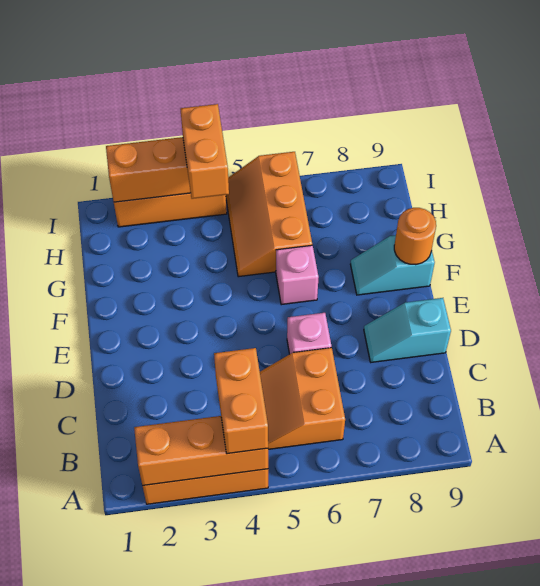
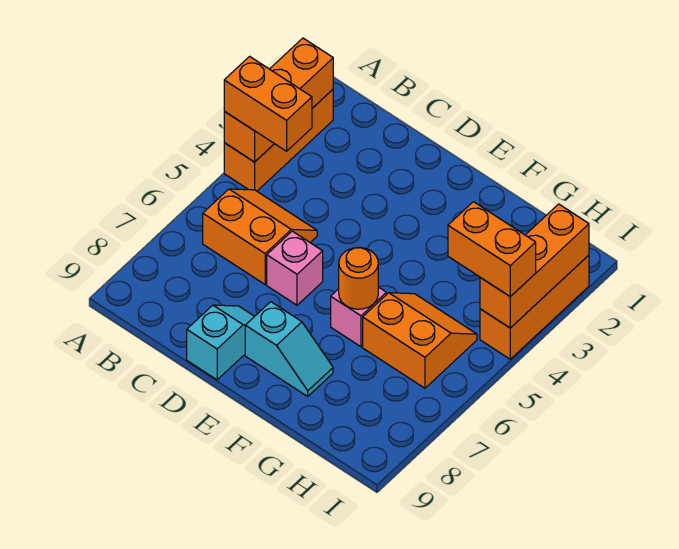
cyan 1x2 slope [350,235,435,295] -> cyan 1x2 slope turned to [245,302,333,396]
orange 1x1 round brick [394,208,436,265] -> orange 1x1 round brick moved to [339,248,378,309]
orange 2x3 slope [226,152,312,277] -> orange 2x2 slope [363,293,477,388]

